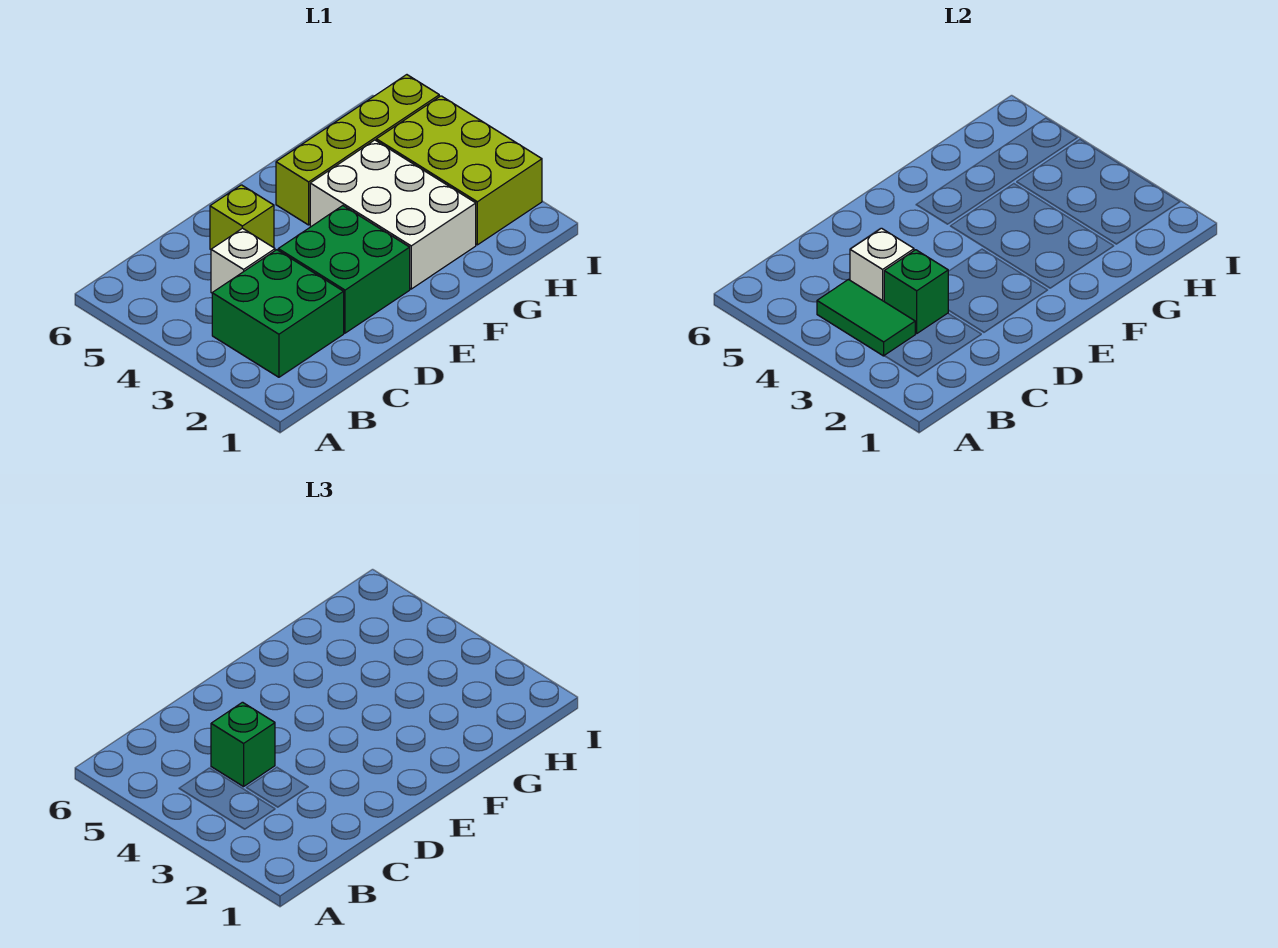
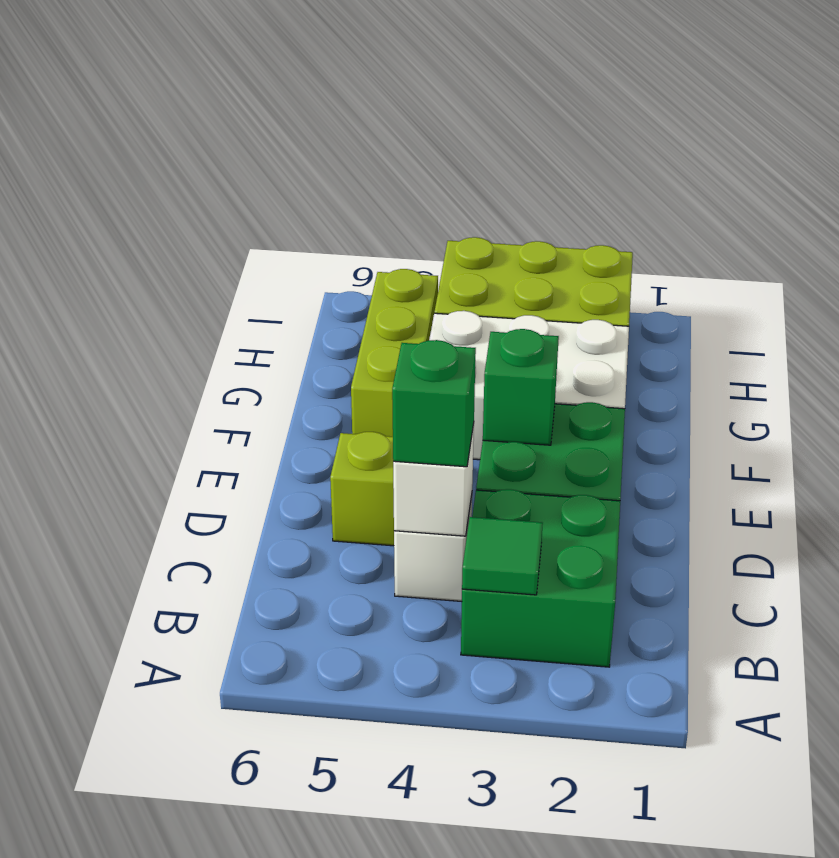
green 1x2 tile [817,280,915,356] -> green 1x1 tile [462,517,543,595]
green 1x1 brick [884,250,948,333] -> green 1x1 brick moved to [483,329,559,445]
lime 1x4 brick [276,75,439,225] -> lime 1x3 brick [351,269,438,437]

